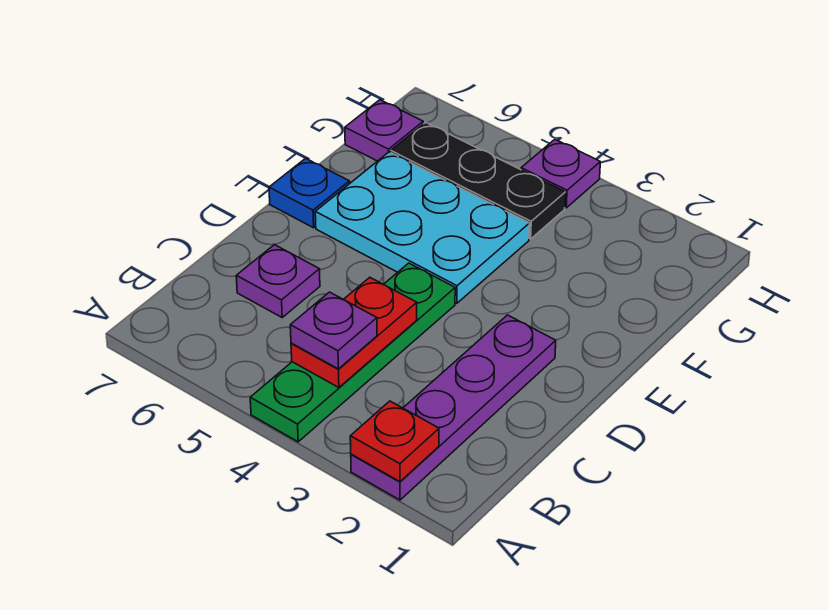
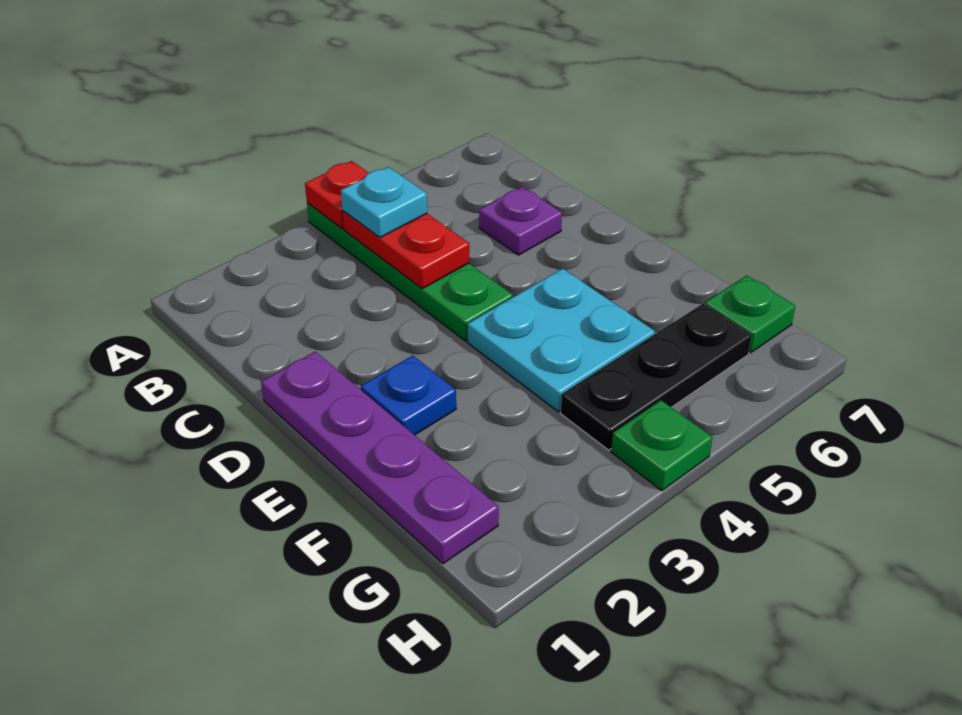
purple 1x4 plate [351,315,556,500] -> purple 1x4 plate moved to [261,352,499,564]
red 1x1 plate [350,401,439,482] -> red 1x1 plate moved to [305,161,369,229]
purple 1x1 plate [290,292,377,369] -> cyan 1x1 plate [341,167,427,238]
cyan 2x3 plate [315,152,530,303] -> cyan 2x2 plate [468,269,655,412]
blue 1x1 plate [269,158,350,228] -> blue 1x1 plate moved to [361,356,456,435]
purple 1x1 plate [345,100,423,161] -> green 1x1 plate [705,276,795,353]
purple 1x1 plate [521,139,600,208] -> green 1x1 plate [611,400,713,491]

